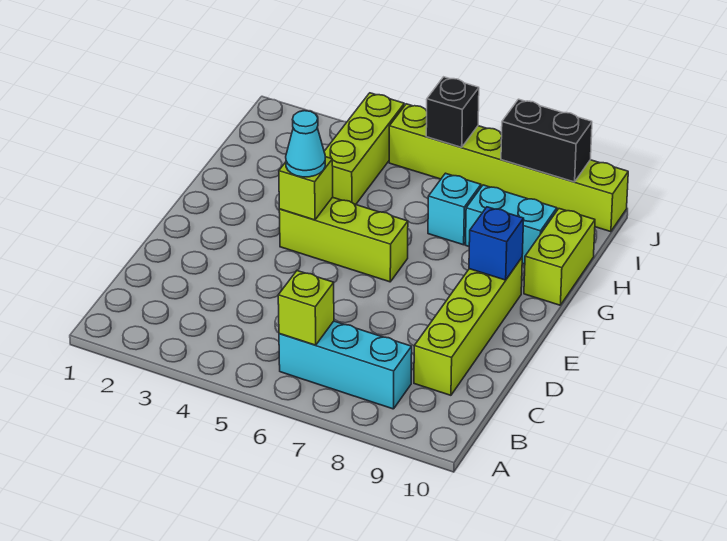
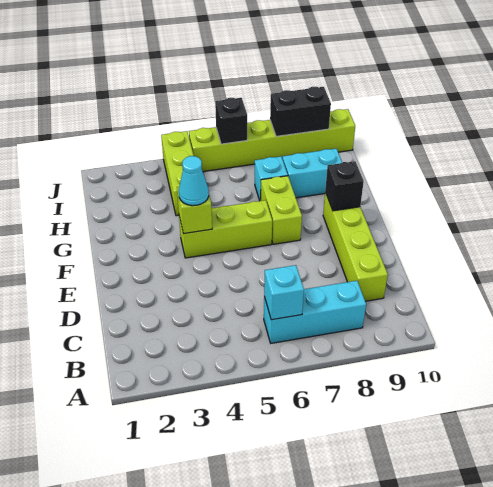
lime 1x1 brick [278,271,334,345] -> cyan 1x1 brick [264,265,304,320]
blue 1x1 brick [469,207,524,280] -> black 1x1 brick [325,161,364,211]
lime 1x2 brick [524,209,595,305] -> lime 1x2 brick moved to [261,176,302,244]

